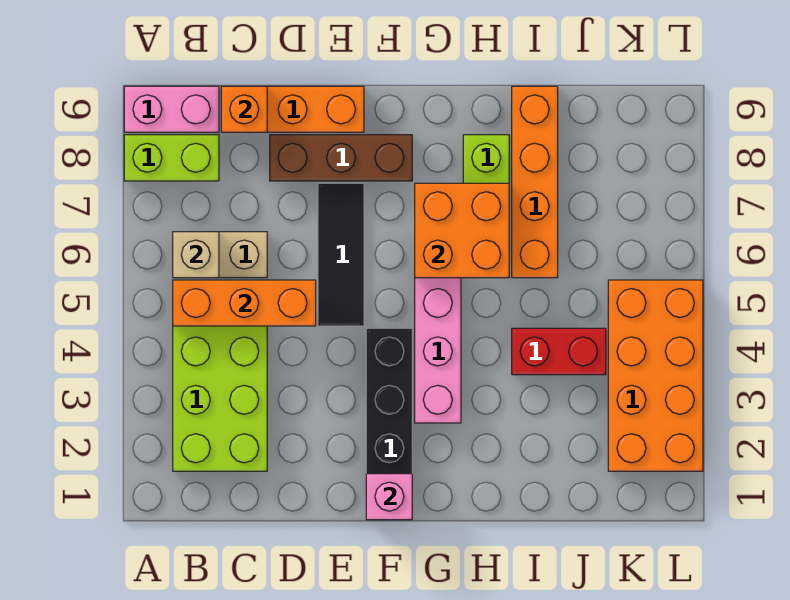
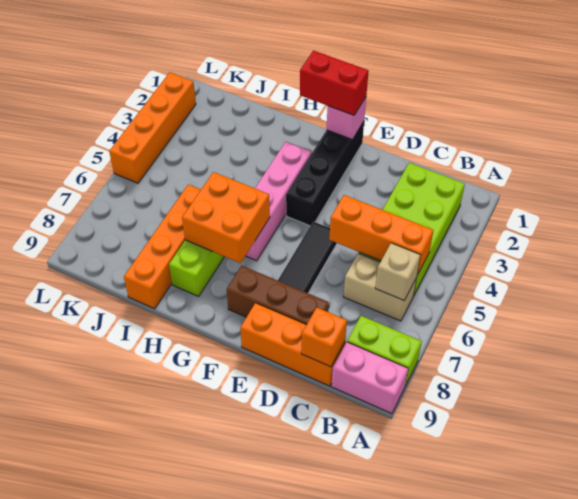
red 1x2 brick [512,328,606,375] -> red 1x2 brick moved to [300,51,369,115]
orange 2x4 brick [608,280,703,471] -> orange 1x4 brick [109,72,196,183]

